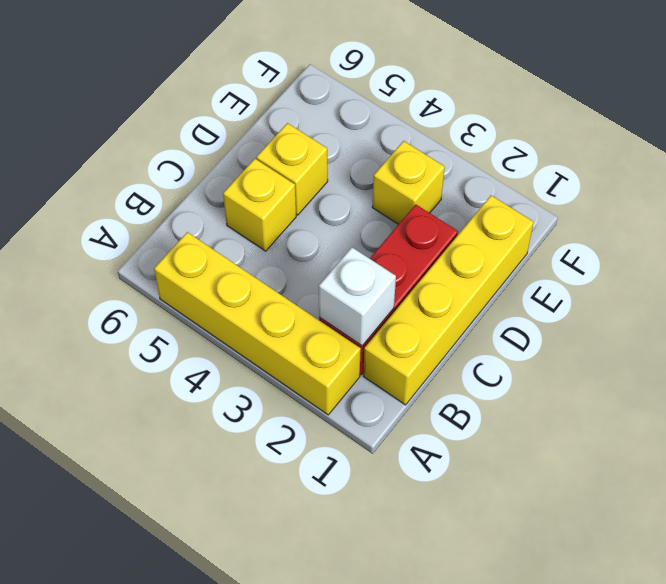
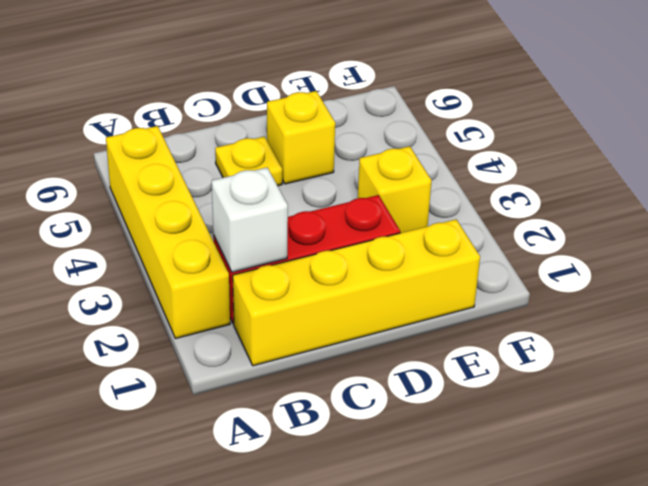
yellow 1x1 brick [223,159,296,251] -> yellow 1x1 plate [215,136,282,186]

